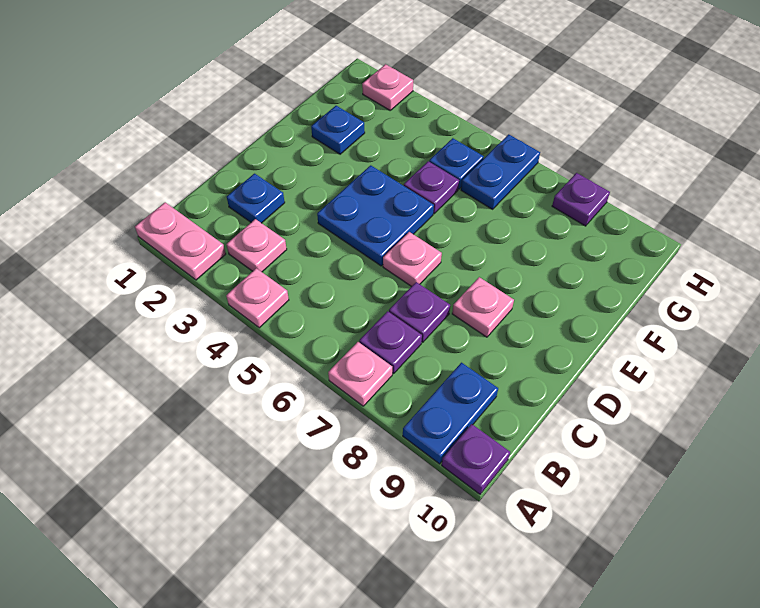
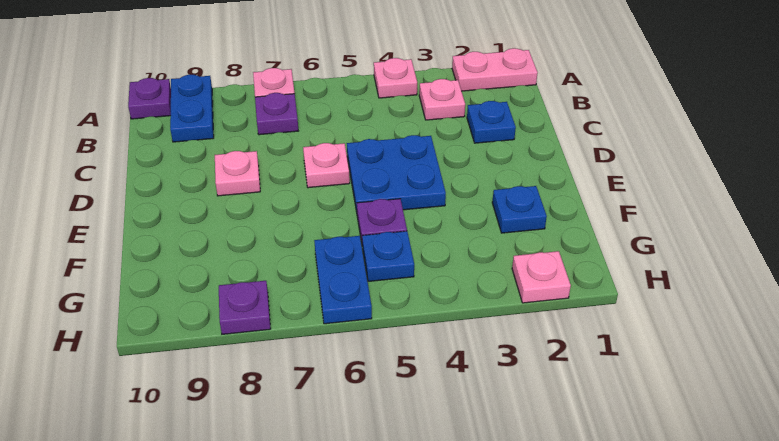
purple 1x1 plate [389,282,450,342] -> none

